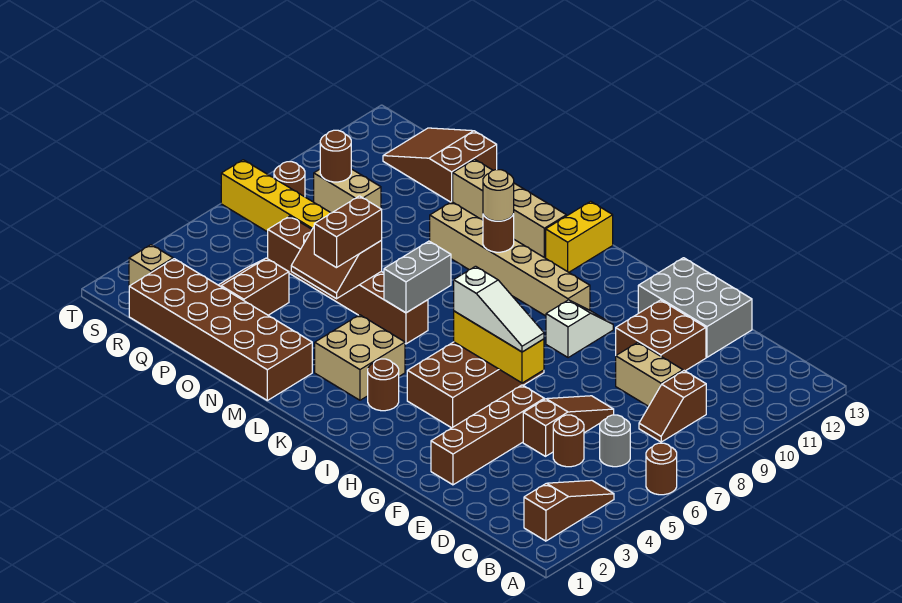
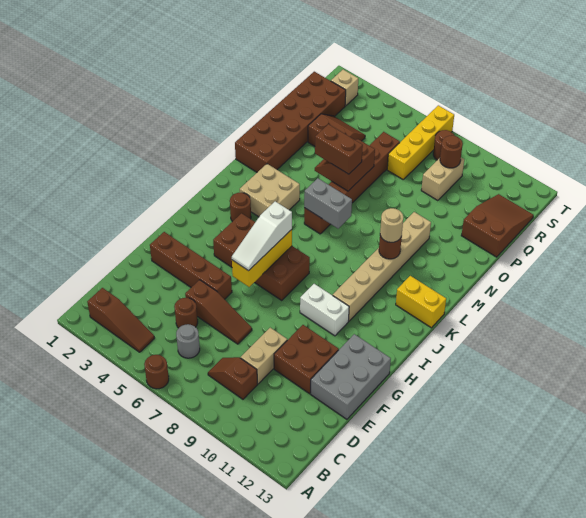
white 1x2 slope [546,300,613,358] -> white 1x2 brick [300,284,349,336]
tan 1x4 brick [453,159,566,258] -> none

